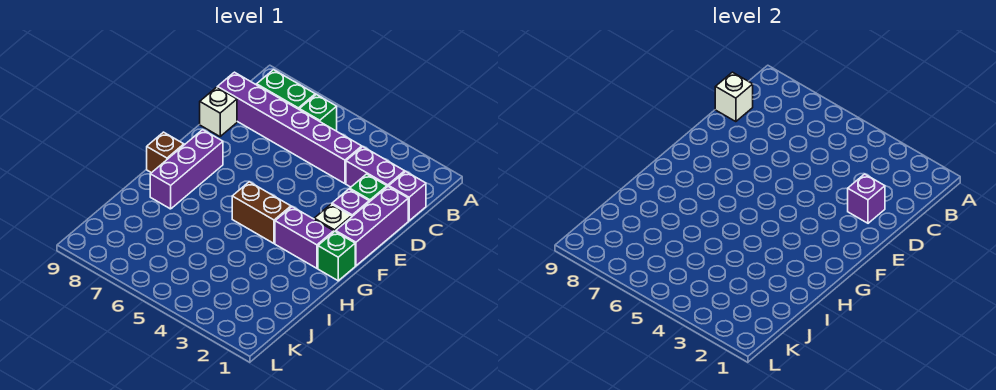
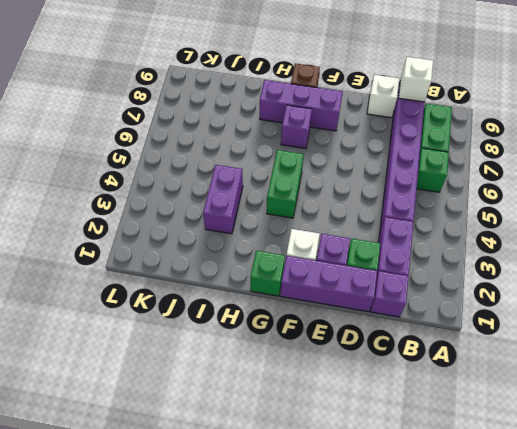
purple 1x1 brick [848,174,885,223] -> purple 1x1 brick moved to [281,105,312,149]
purple 1x2 brick [275,207,334,268] -> purple 1x2 brick moved to [203,165,243,234]
brown 1x2 brick [232,182,291,243] -> green 1x2 brick [267,150,304,218]

